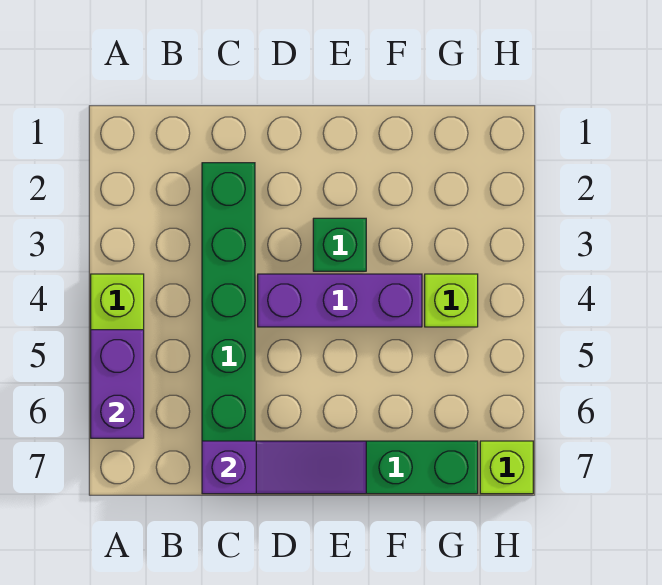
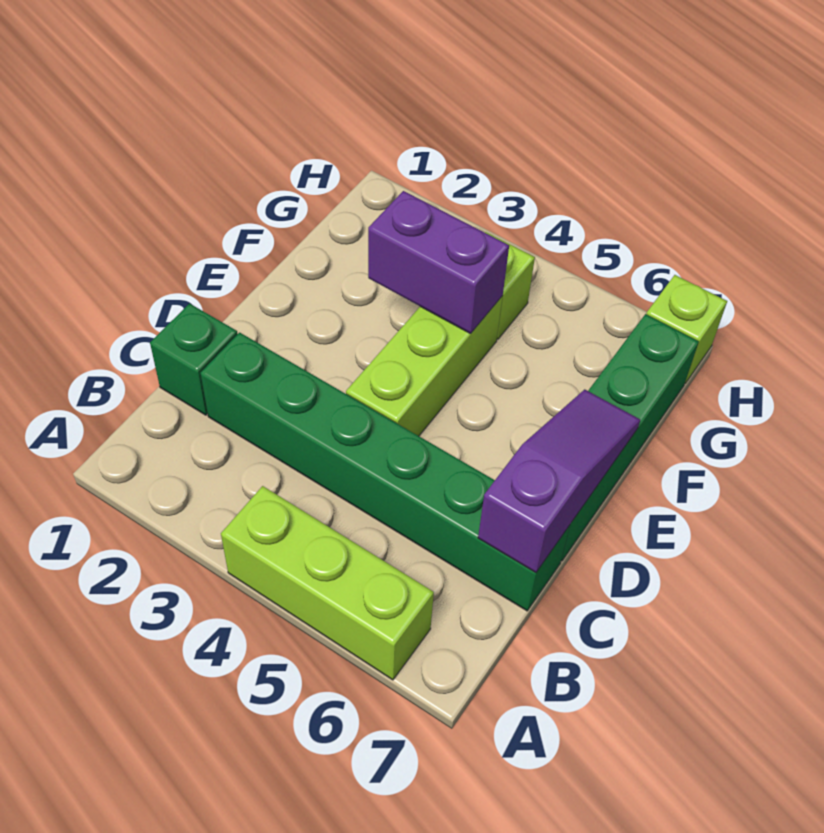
purple 1x2 brick [91,330,144,438] -> purple 1x2 brick moved to [368,191,509,334]
purple 1x3 brick [258,274,422,327] -> lime 1x3 brick [346,296,503,436]
green 1x1 brick [313,218,366,271] -> green 1x1 brick moved to [150,304,237,415]

